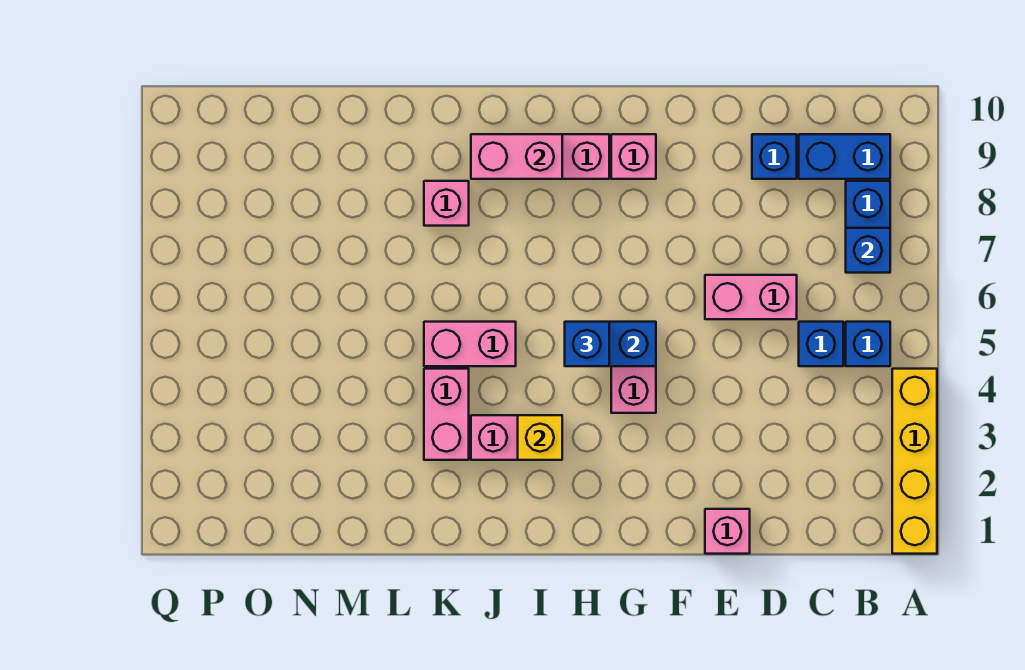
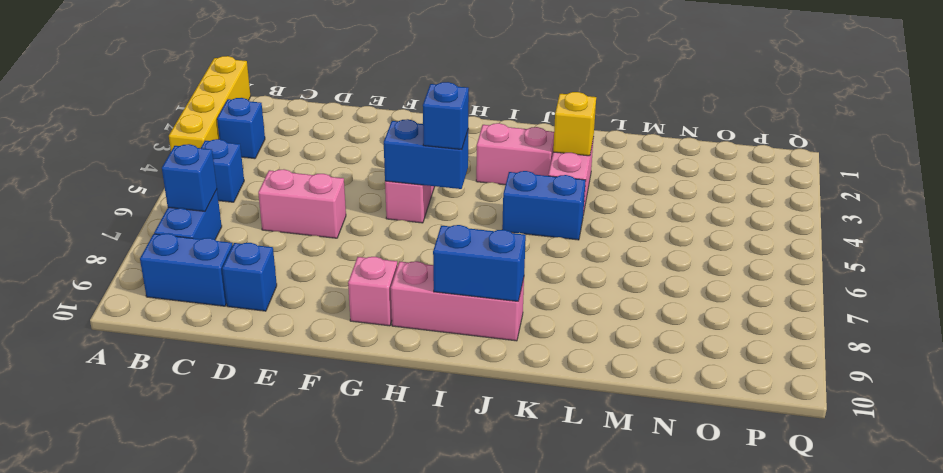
blue 1x1 brick [799,322,843,366] -> blue 1x1 brick moved to [217,98,265,159]
pink 1x1 brick [705,509,750,554] -> none
yellow 1x1 brick [518,415,562,460] -> yellow 1x1 brick moved to [553,92,596,156]
pink 1x2 brick [471,134,562,179] -> blue 1x2 brick [433,225,526,301]
pink 1x2 brick [424,322,516,366] -> blue 1x2 brick [502,171,586,240]
pink 1x1 brick [424,181,469,226] -> none

